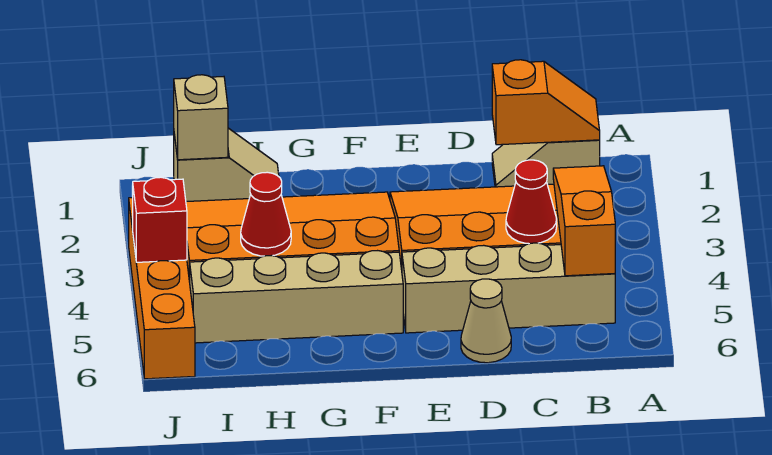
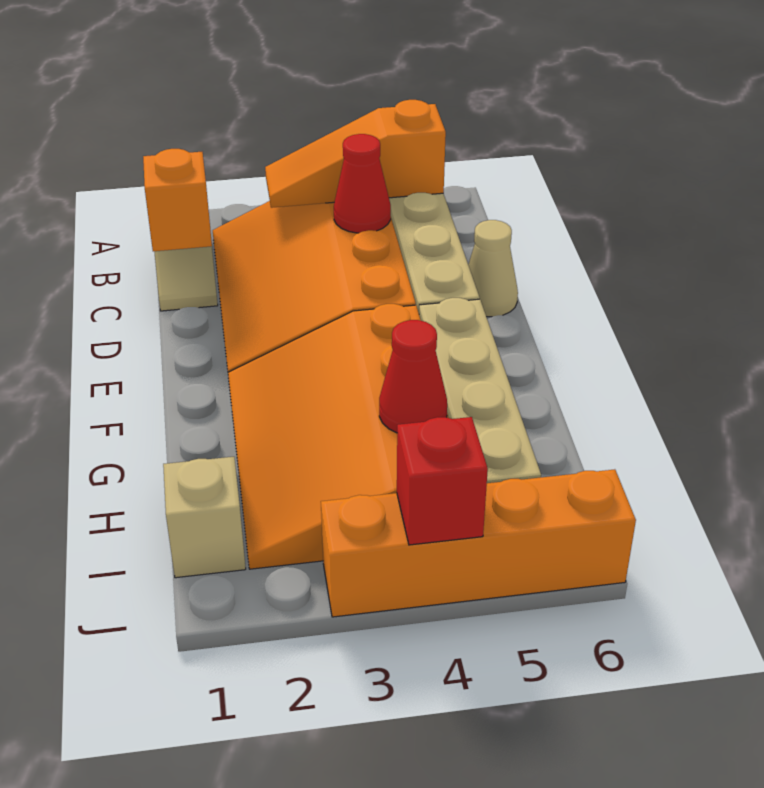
tan 1x1 brick [174,75,228,160] -> none

